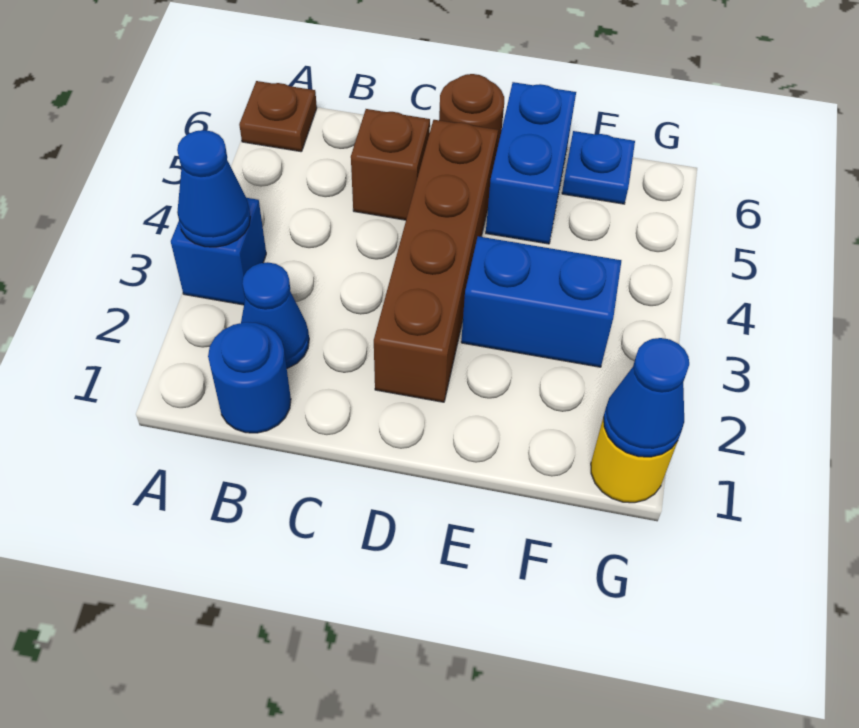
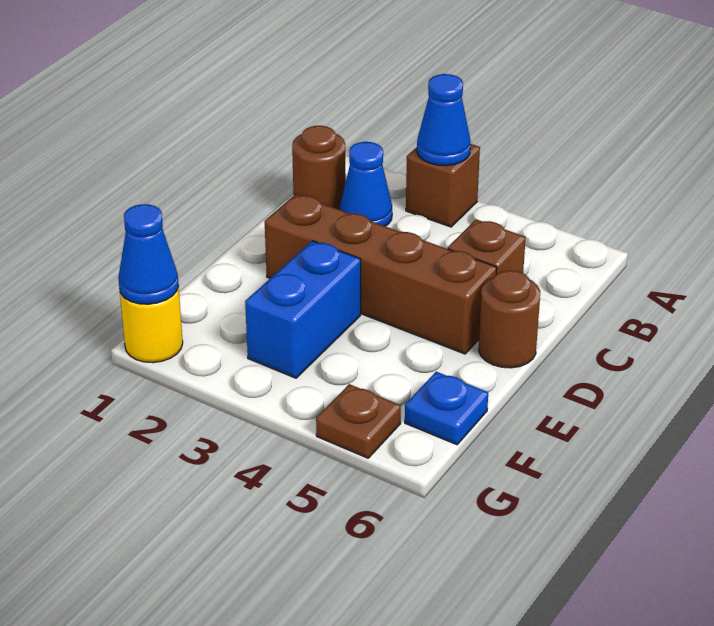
blue 1x1 brick [171,198,266,305] -> brown 1x1 brick [406,144,480,227]
brown 1x1 plate [239,81,317,152] -> brown 1x1 plate moved to [316,384,401,458]
blue 1x1 round brick [208,322,291,433] -> brown 1x1 round brick [292,126,346,209]
blue 1x2 brick [486,82,576,244] -> none

